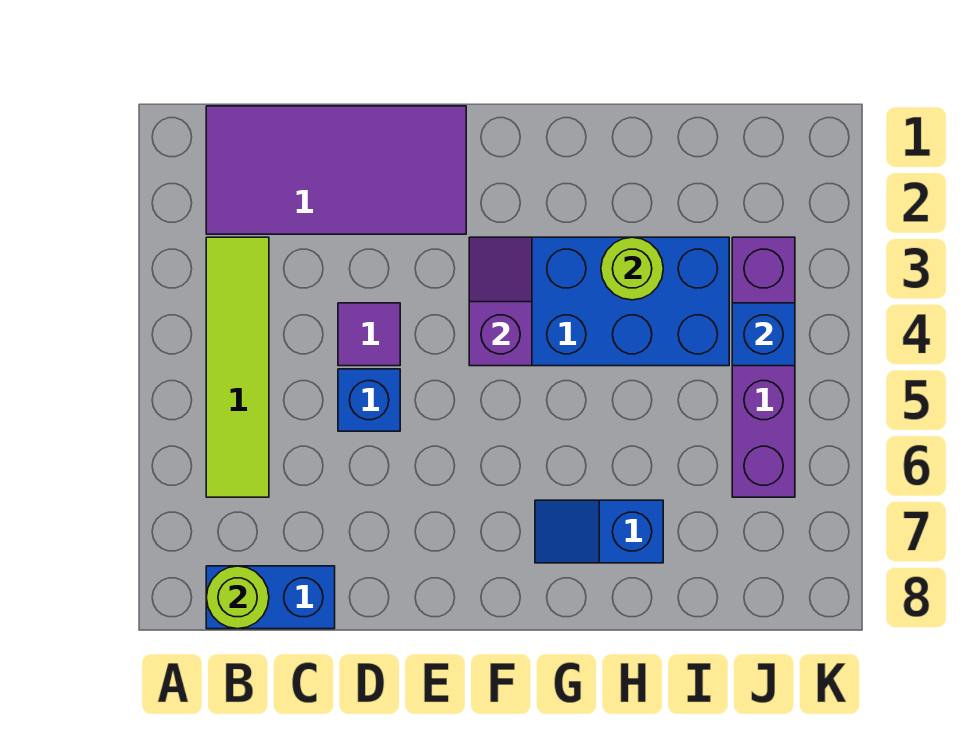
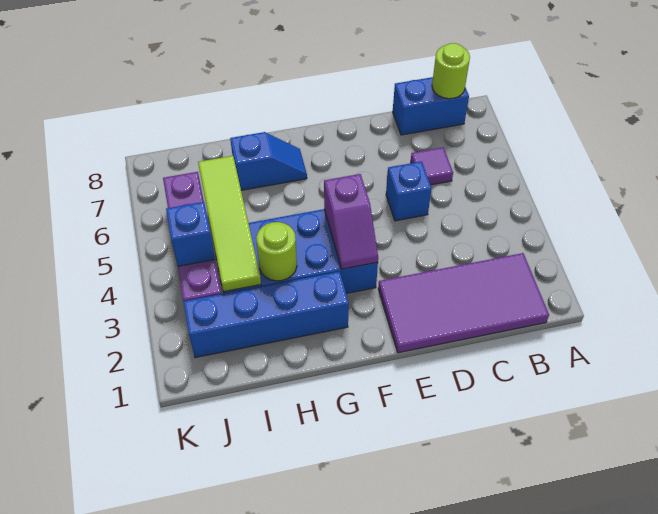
lime 1x4 tile [206,237,269,497] -> lime 1x4 tile moved to [198,156,261,292]
purple 1x1 tile [338,303,400,366] -> purple 1x1 tile moved to [411,147,453,185]
none -> blue 1x4 brick [184,271,349,358]

